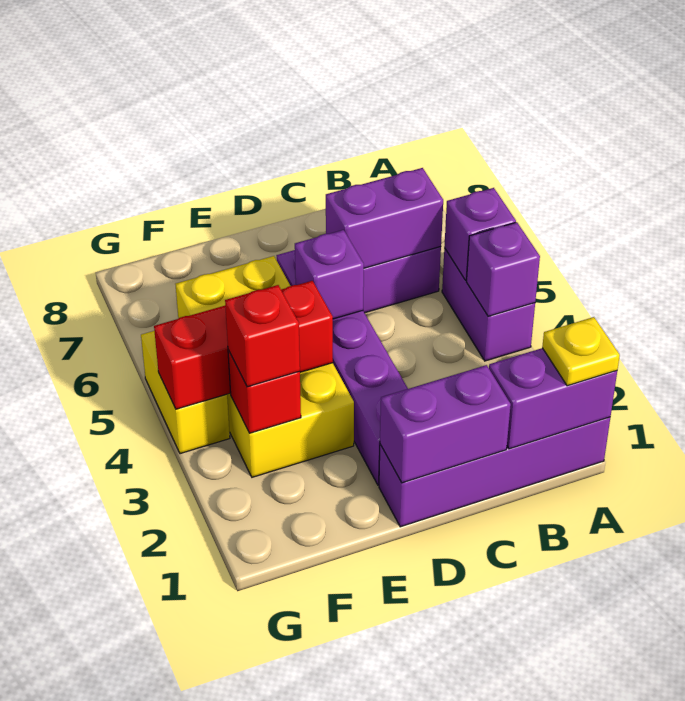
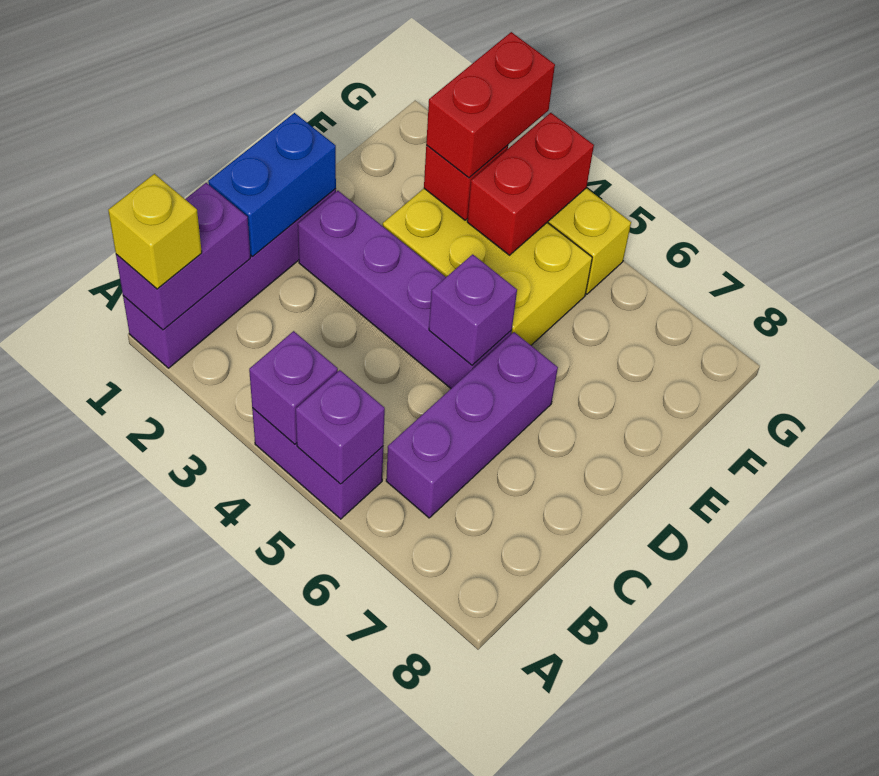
yellow 1x1 plate [542,317,620,386] -> yellow 1x1 brick [108,174,202,289]
purple 1x2 brick [326,168,443,268] -> none
purple 1x2 brick [380,365,511,483] -> blue 1x2 brick [208,113,336,256]
yellow 2x4 brick [175,256,354,477] -> yellow 2x3 brick [383,189,592,345]
red 1x3 brick [154,281,333,409] -> red 1x2 brick [467,113,594,255]
red 1x1 brick [225,285,300,387] -> red 1x2 brick [426,32,555,178]

